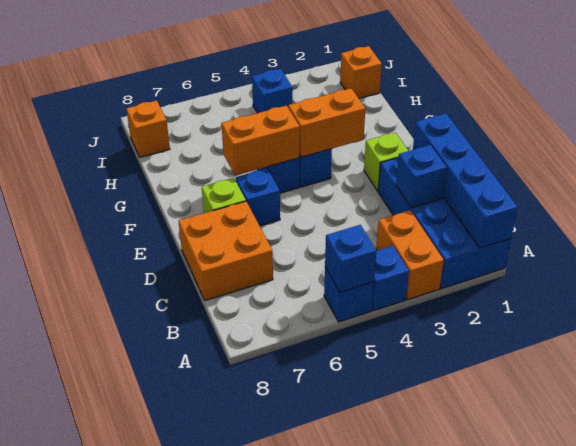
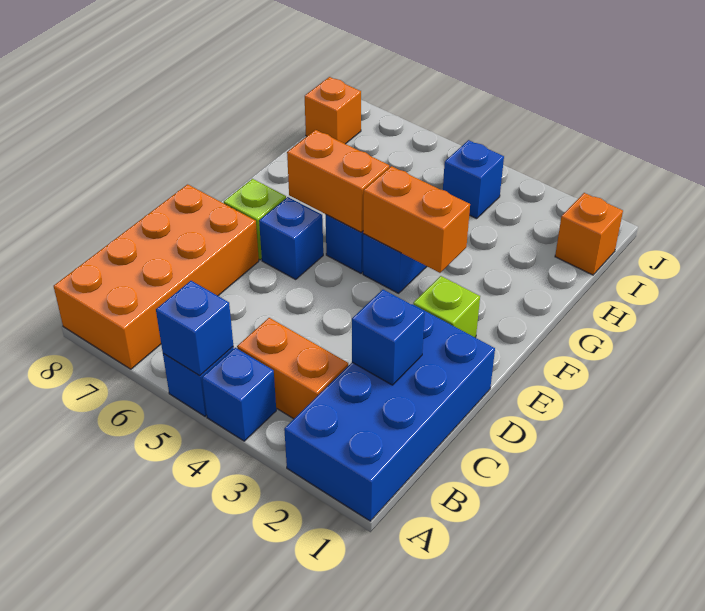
blue 1x4 brick [413,113,518,248] -> none
orange 1x2 brick [376,210,444,299] -> orange 1x2 brick turned to [237,318,348,419]
orange 2x2 brick [179,201,273,301] -> orange 2x4 brick [54,184,259,369]

